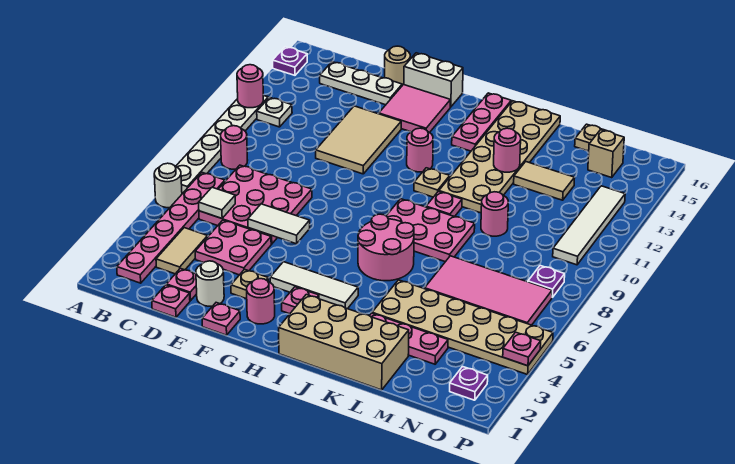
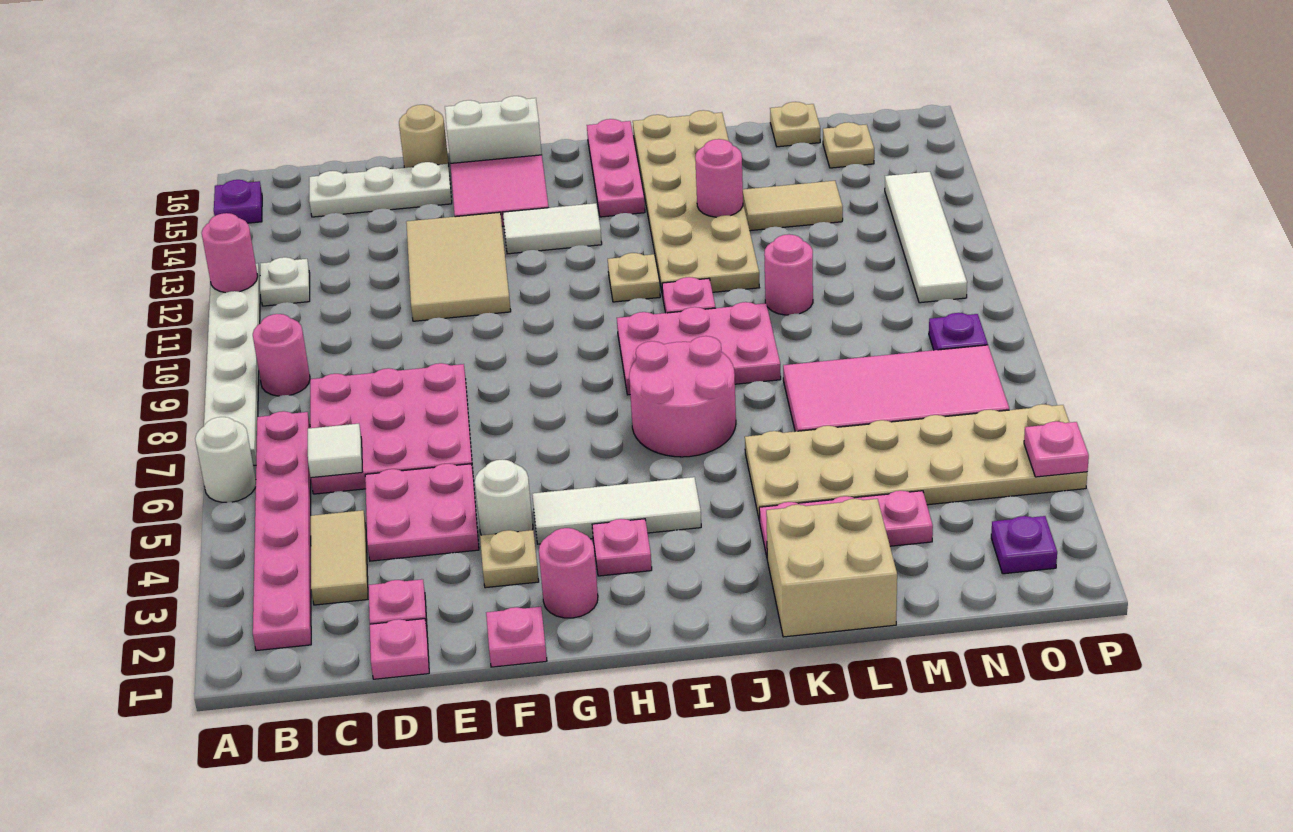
white 1x1 round brick [196,261,224,306] -> white 1x1 round brick moved to [475,459,533,535]
white 1x2 tile [248,204,310,244] -> white 1x2 tile moved to [503,203,602,254]
pink 1x1 round brick [407,128,433,172] -> none
tan 2x4 brick [279,295,409,390] -> tan 2x2 brick [766,499,897,637]
tan 1x1 brick [588,130,624,177] -> tan 1x1 plate [823,122,874,168]

